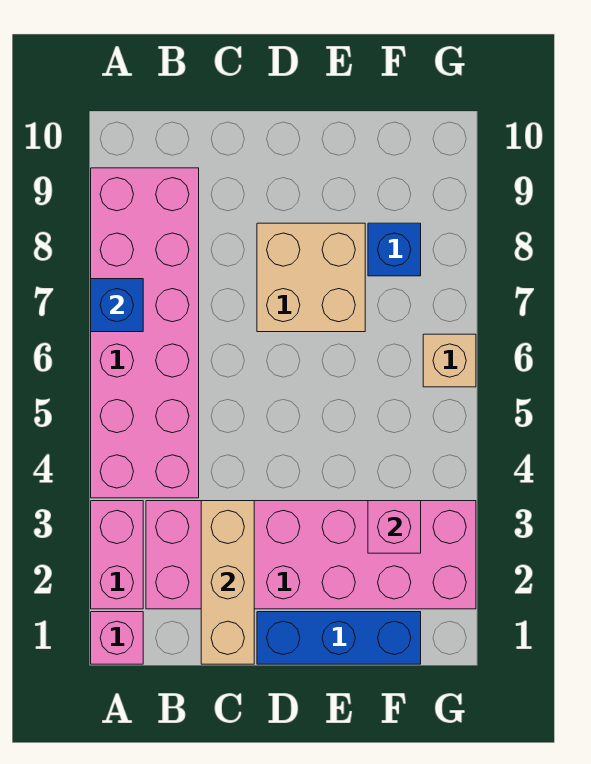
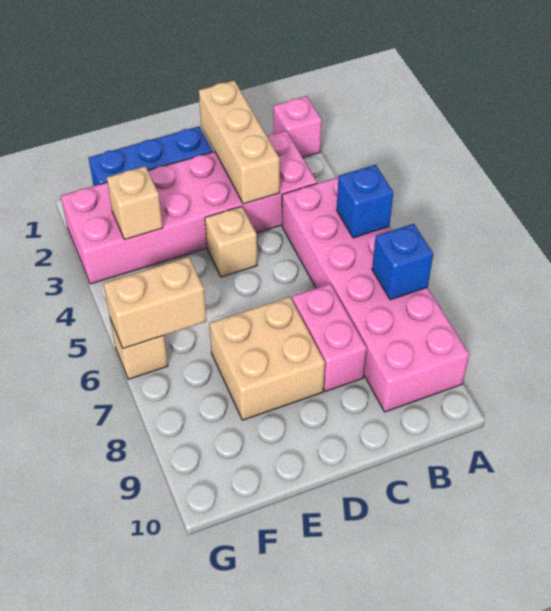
pink 1x2 brick [91,501,143,609] -> pink 1x2 brick moved to [292,284,367,392]
none -> tan 1x1 brick [205,206,257,277]
pink 1x1 brick [368,501,421,553] -> tan 1x1 brick [107,166,163,239]
none -> tan 1x2 brick [104,257,206,349]
blue 1x1 brick [368,223,421,276] -> blue 1x1 brick moved to [337,165,393,238]

